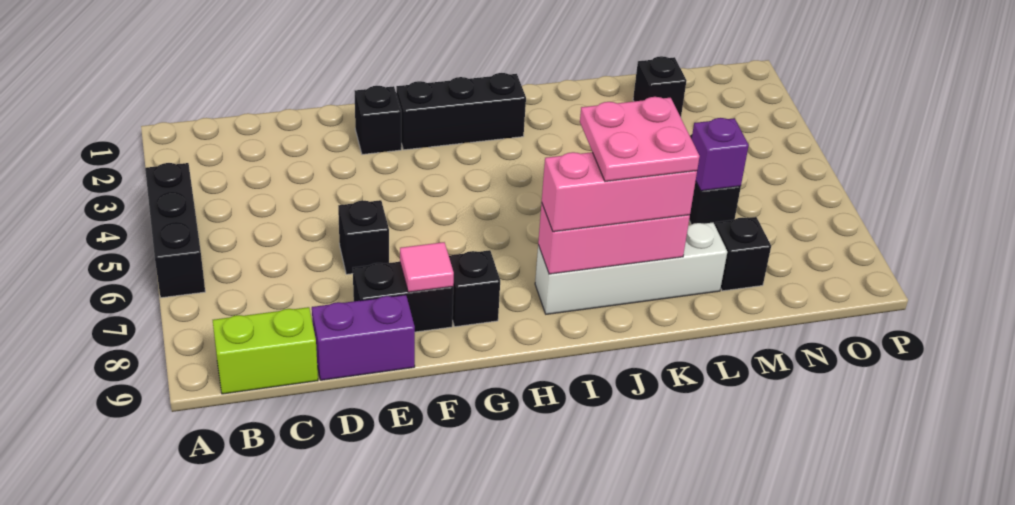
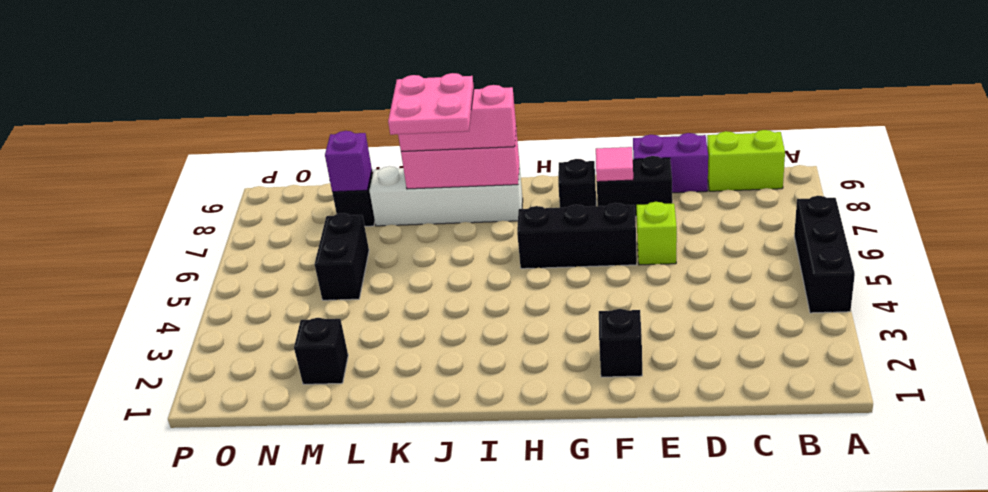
black 1x1 brick [338,200,389,274] -> lime 1x1 brick [637,202,677,265]
black 1x3 brick [396,73,526,150] -> black 1x3 brick moved to [517,203,637,269]
purple 1x1 brick [692,118,749,191] -> purple 1x1 brick moved to [325,131,372,192]

